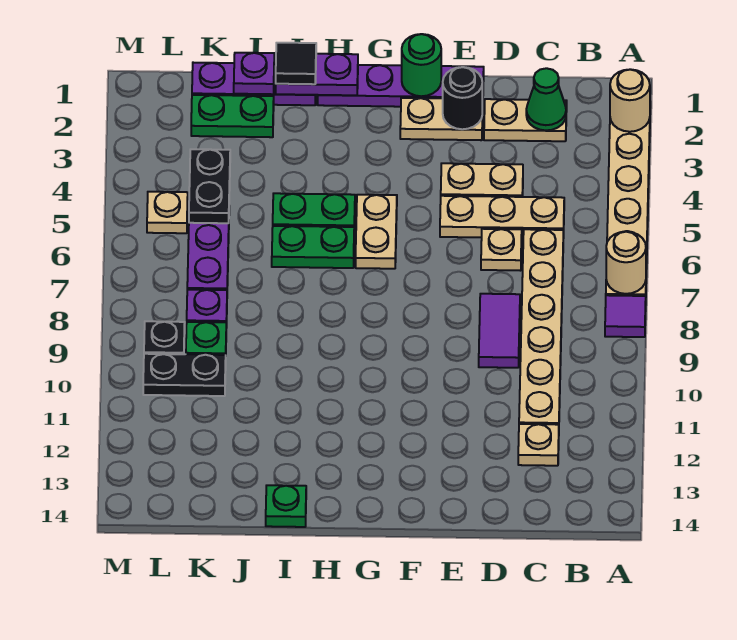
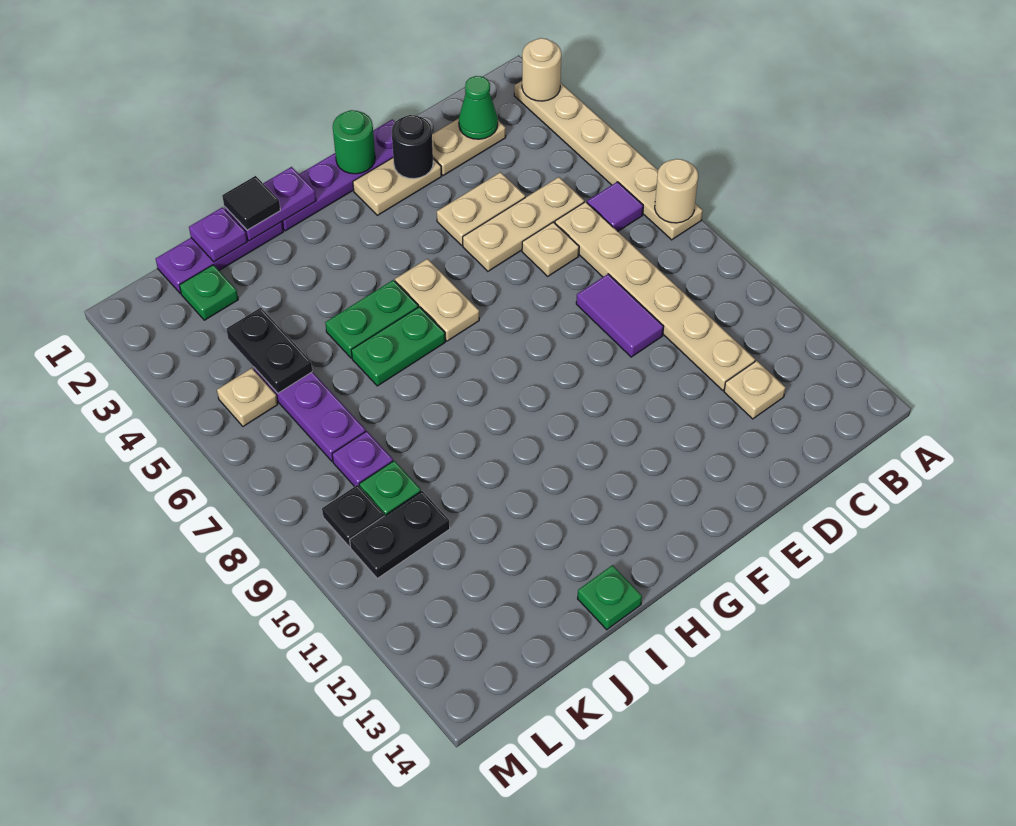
purple 1x1 tile [605,295,646,337] -> purple 1x1 tile moved to [587,182,643,231]
green 1x2 plate [191,95,274,137] -> green 1x1 plate [179,265,238,320]

